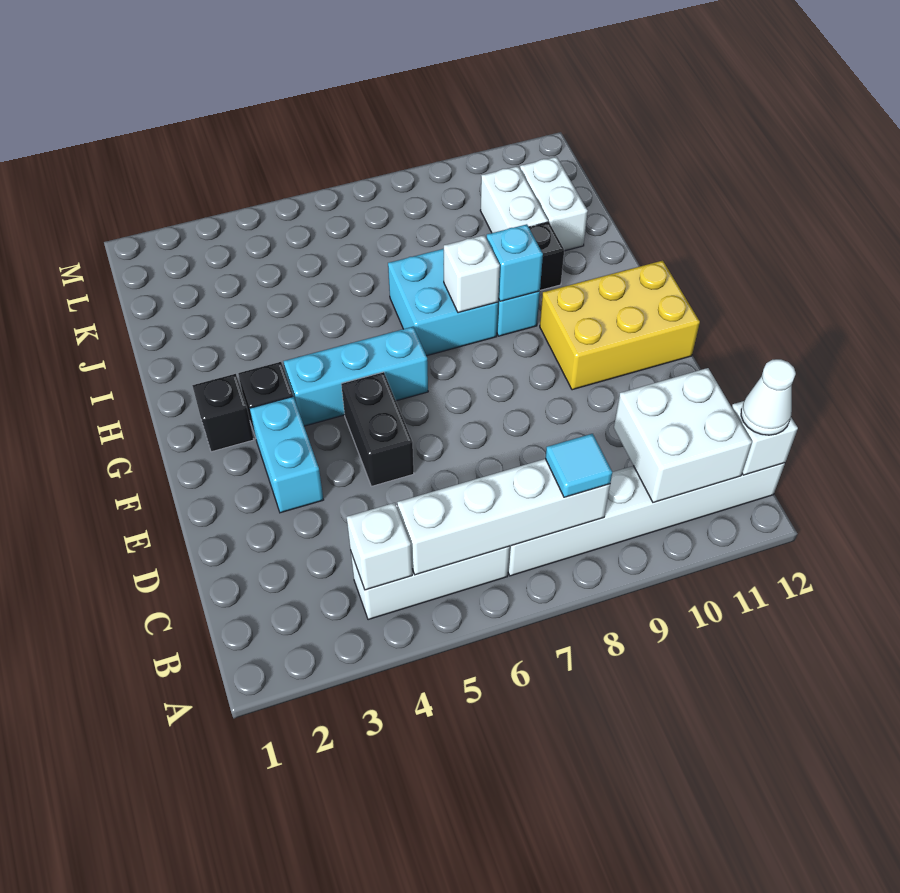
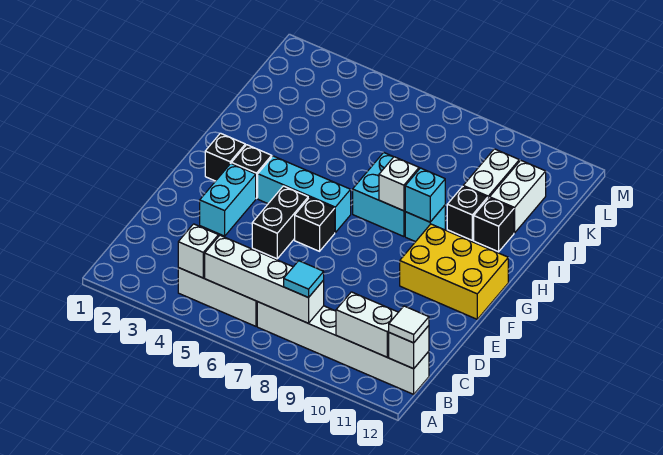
white 2x2 brick [614,368,752,503] -> white 1x2 brick [336,292,398,357]
white 1x1 cone [741,359,796,435] -> white 1x1 tile [389,306,429,343]
none -> black 1x1 brick [295,198,335,251]
none -> black 1x1 brick [474,198,514,252]

